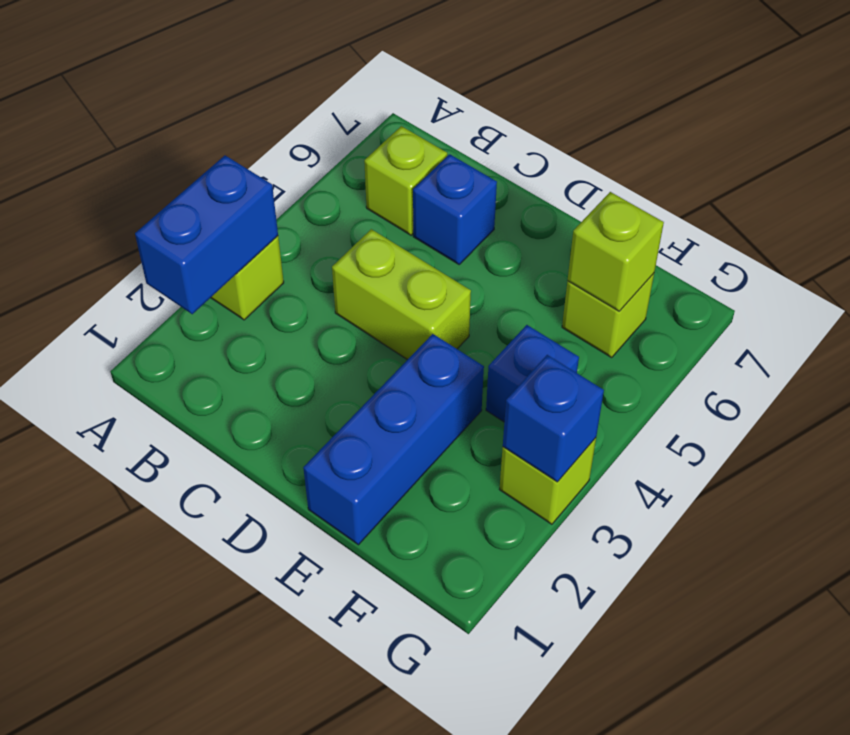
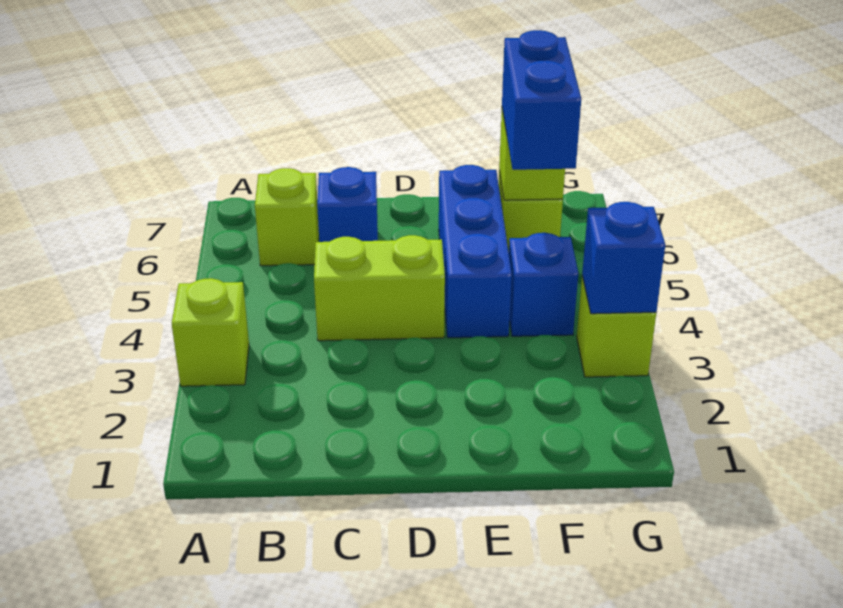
blue 1x2 brick [135,155,278,314] -> blue 1x2 brick moved to [502,30,581,170]
blue 1x3 brick [303,334,484,545] -> blue 1x3 brick moved to [439,165,512,338]

